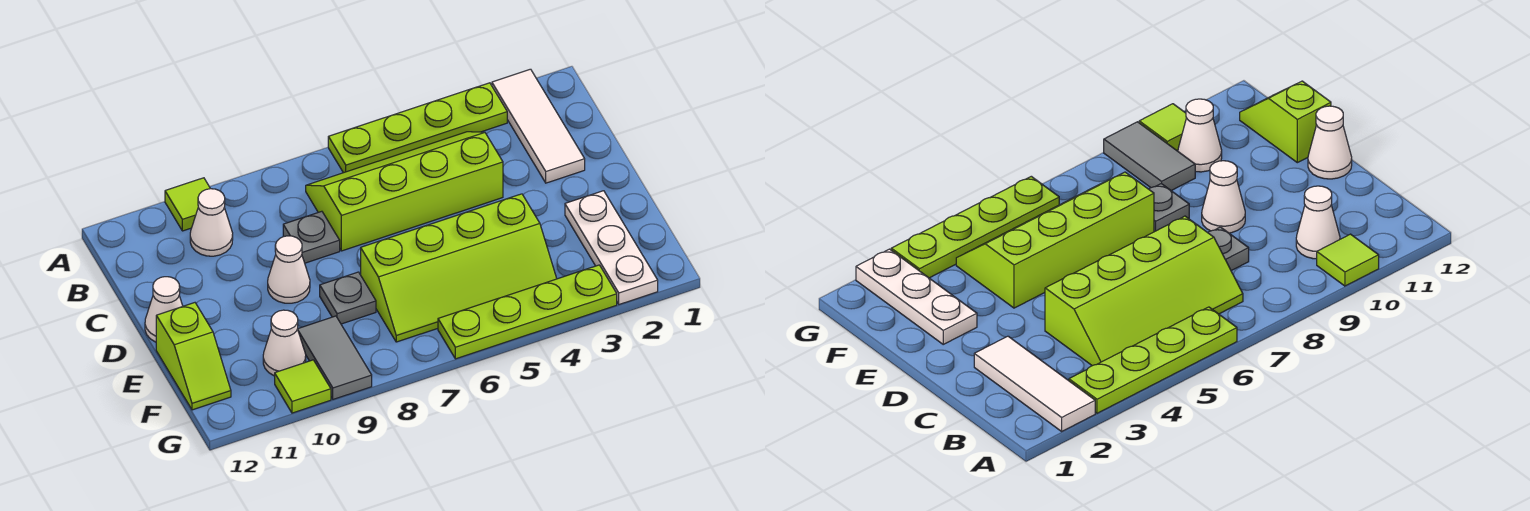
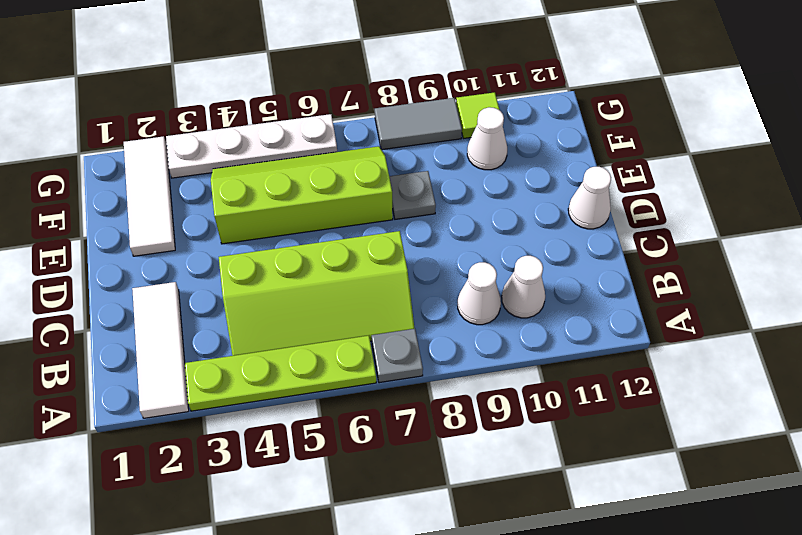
lime 1x1 tile [165,178,210,231] -> none
grey 1x1 plate [283,211,340,263] -> grey 1x1 plate moved to [372,329,423,383]
white 1x1 cone [268,236,310,303] -> white 1x1 cone moved to [458,262,501,325]
white 1x3 plate [565,191,658,304] -> white 1x3 tile [124,136,175,256]
lime 1x2 slope [156,303,231,410] -> none
grey 1x2 tile [298,316,372,399] -> grey 1x2 tile turned to [375,98,462,150]
lime 1x4 plate [438,265,617,359] -> white 1x4 plate [166,114,337,178]

